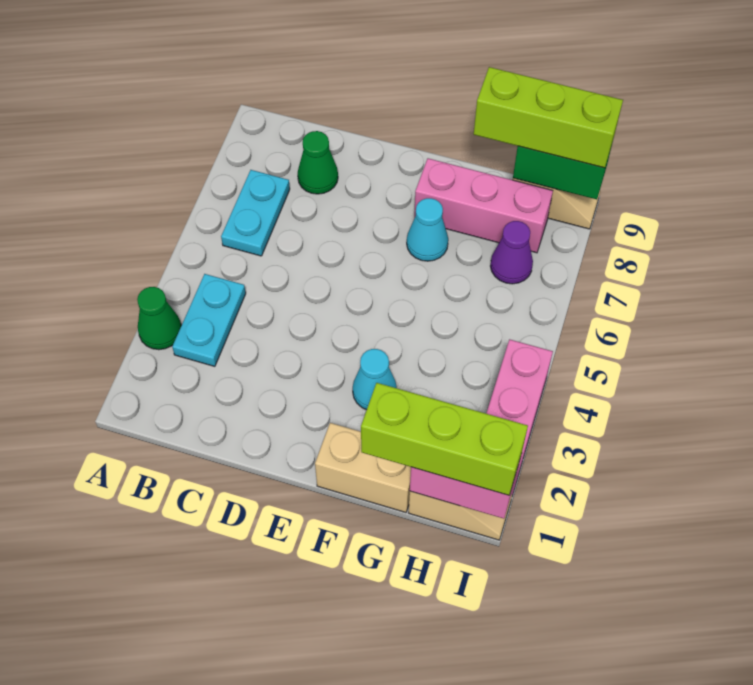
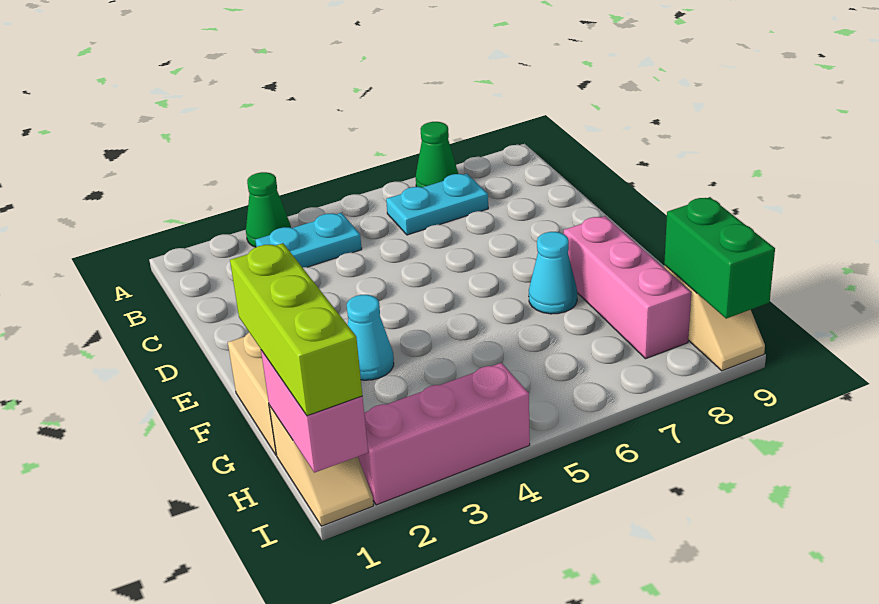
green 1x1 cone [298,131,338,194] -> green 1x1 cone moved to [416,122,458,187]
lime 1x3 brick [474,67,623,168] -> none
purple 1x1 cone [491,221,533,284] -> none

